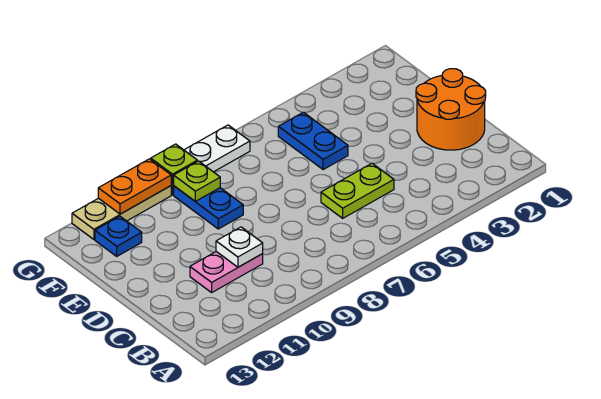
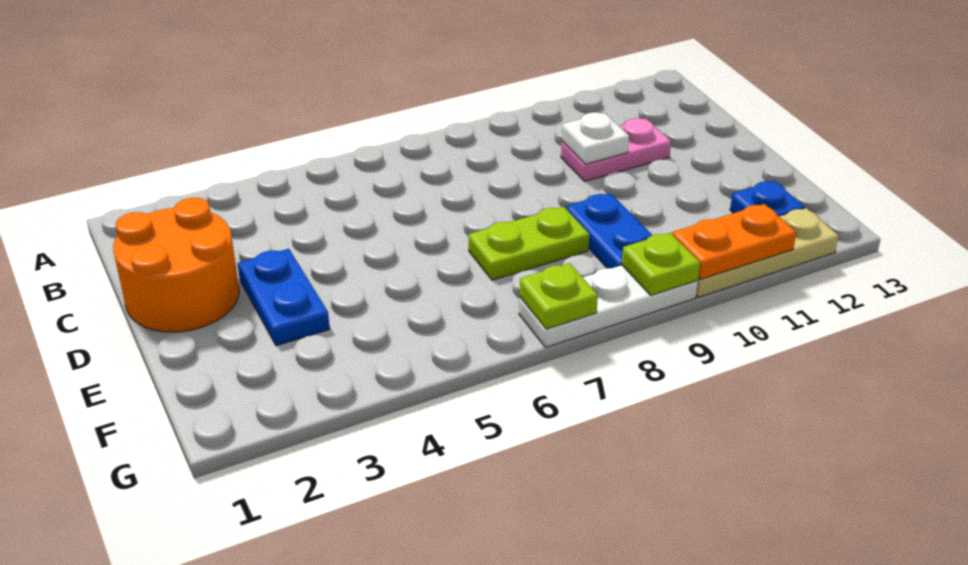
lime 1x2 plate [321,163,394,218] -> lime 1x2 plate moved to [469,207,589,280]
blue 1x2 plate [278,112,348,170] -> blue 1x2 plate moved to [237,249,330,346]
lime 1x1 plate [174,161,220,201] -> lime 1x1 plate moved to [520,263,598,329]

